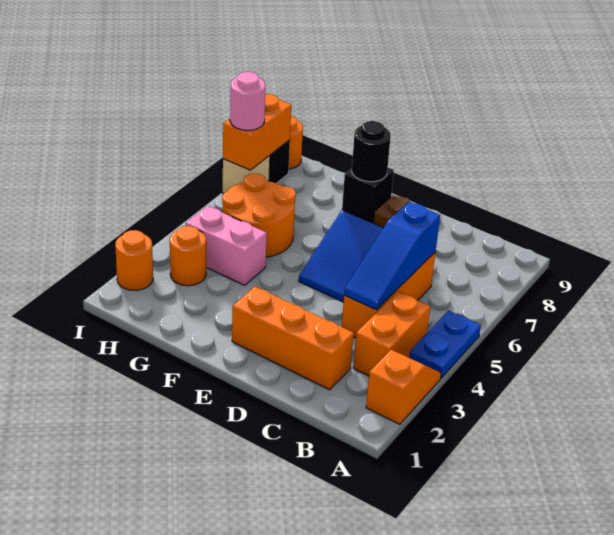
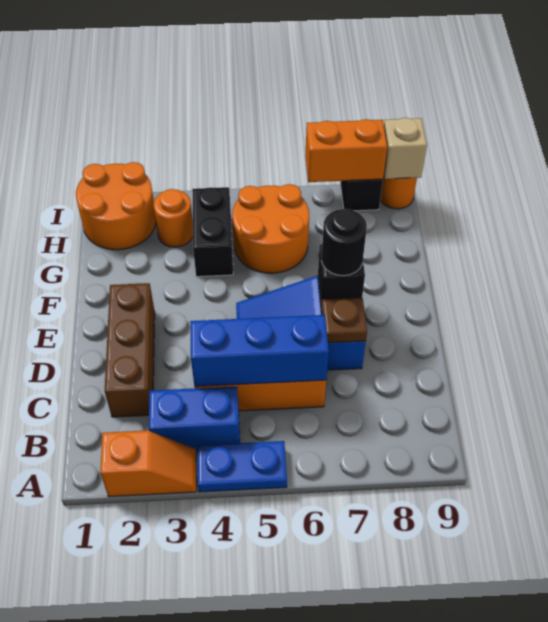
orange 1x2 brick [353,292,430,376] -> blue 1x2 brick [149,387,240,452]
orange 1x3 brick [232,286,354,390] -> brown 1x3 brick [105,283,155,417]
blue 1x3 slope [344,202,440,310] -> blue 1x3 brick [190,315,329,386]
pink 1x2 brick [186,206,267,285] -> black 1x2 brick [192,187,233,277]
orange 1x1 round brick [115,230,153,290] -> orange 2x2 round brick [76,162,156,250]
tan 1x1 brick [223,156,270,194] -> tan 1x1 brick moved to [384,118,427,179]
pink 1x1 round brick [230,72,266,130] -> none

